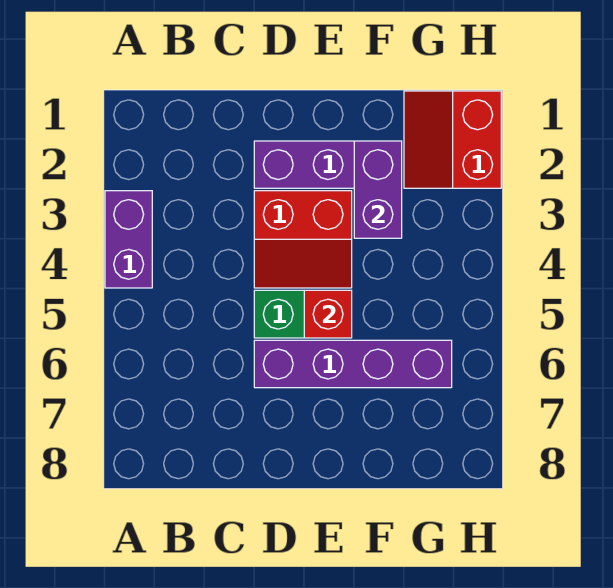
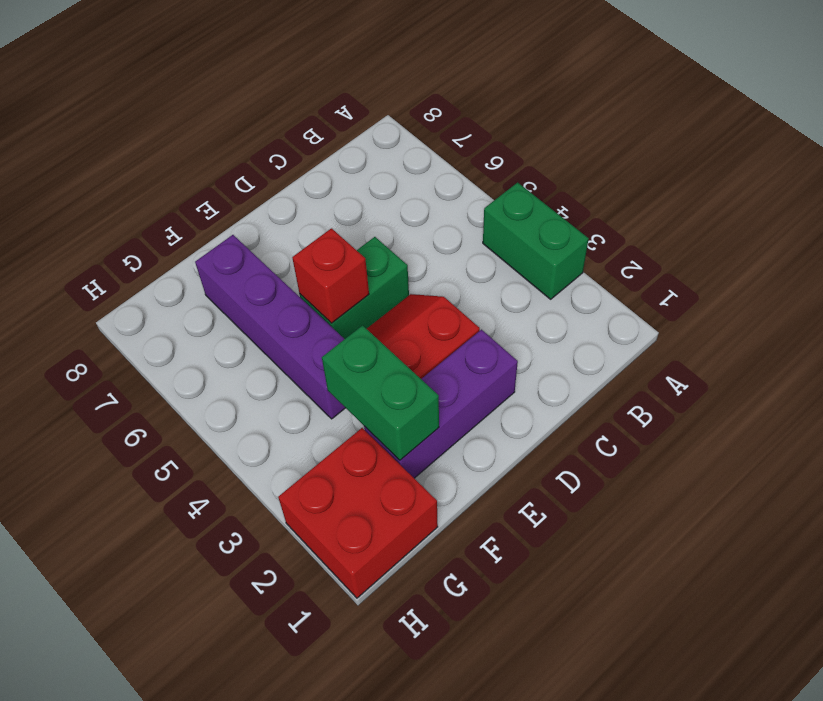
purple 1x2 brick [105,191,152,288] -> green 1x2 brick [483,182,589,299]
purple 1x4 brick [254,340,452,388] -> purple 1x4 brick turned to [195,235,345,419]
purple 1x2 brick [354,141,402,238] -> green 1x2 brick [322,325,439,460]
red 2x2 slope [404,91,501,188] -> red 2x2 brick [278,428,438,598]

